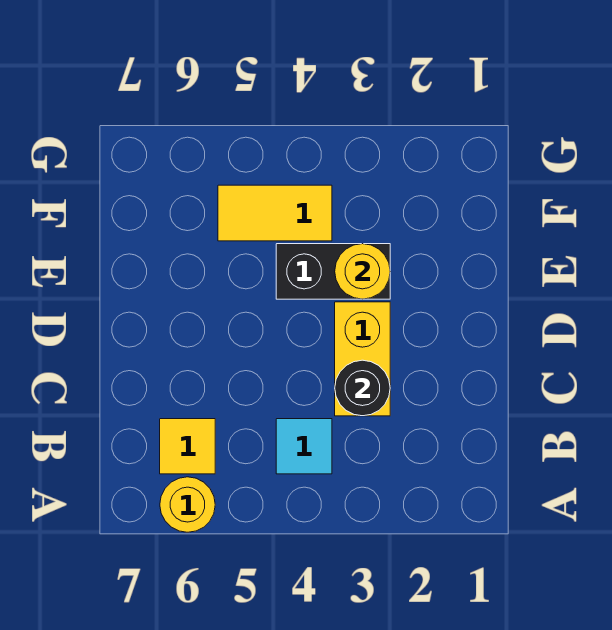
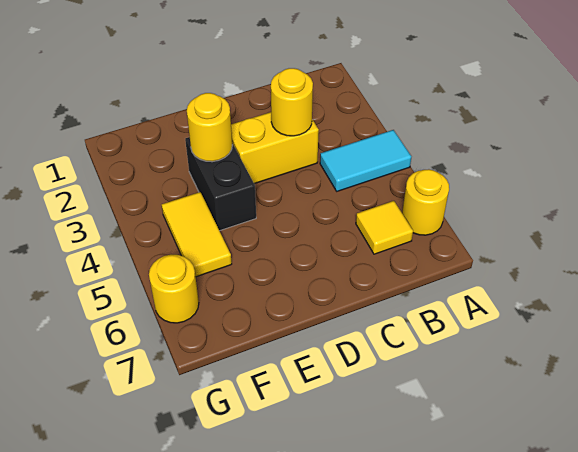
cyan 1x1 tile [276,419,332,474] -> cyan 1x2 tile [320,130,411,191]
black 1x1 round brick [335,360,390,416] -> yellow 1x1 round brick [271,68,313,136]
none -> yellow 1x1 round brick [149,255,199,323]

